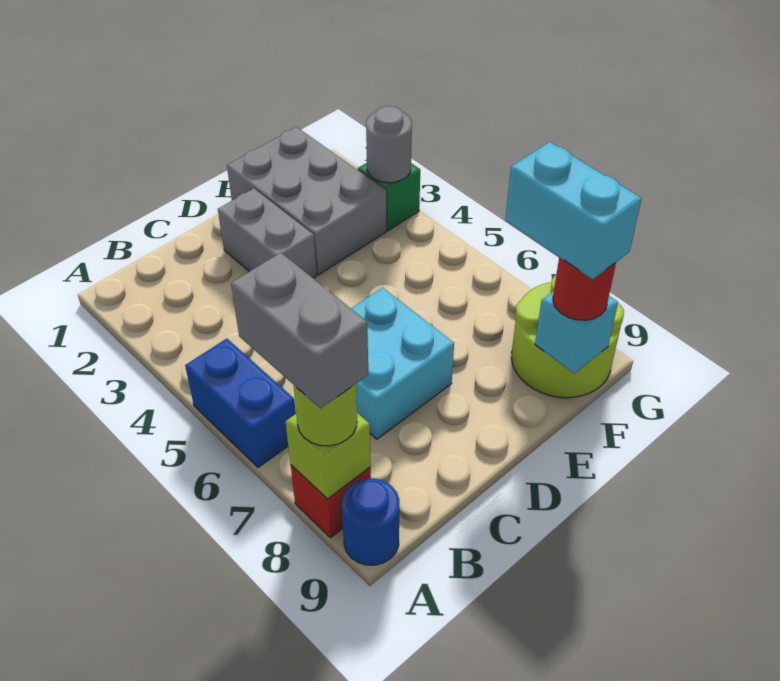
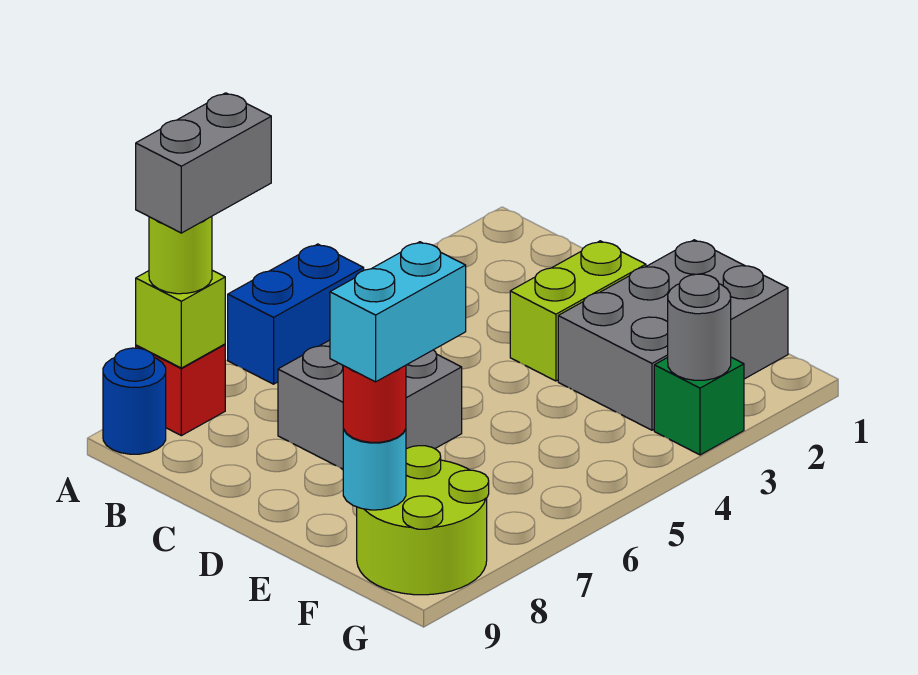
cyan 2x2 brick [351,288,454,439] -> grey 2x2 brick [278,340,462,469]
grey 1x2 brick [218,188,317,278] -> lime 1x2 brick [510,241,646,381]
cyan 1x1 brick [535,291,618,373] -> cyan 1x1 round brick [343,429,406,510]

